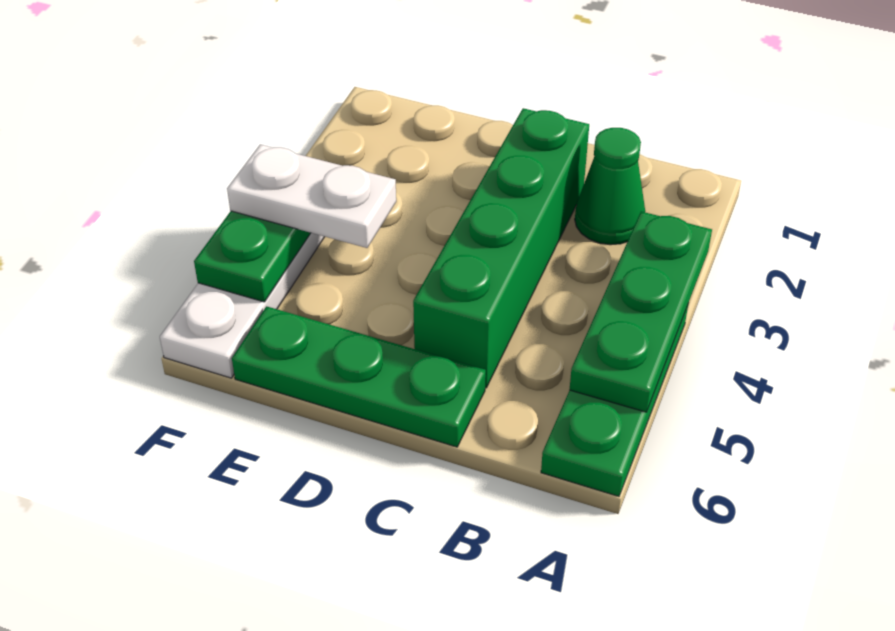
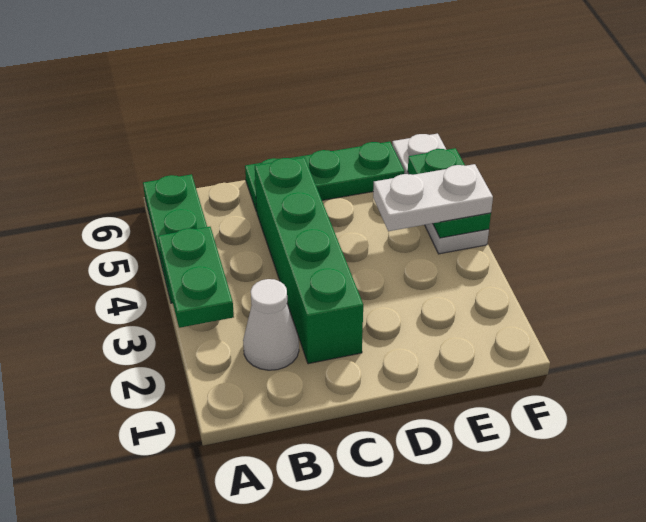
green 1x3 plate [569,212,712,412] -> green 1x2 plate [158,227,234,328]
green 1x1 cone [575,128,645,245] -> white 1x1 cone [243,279,299,370]

